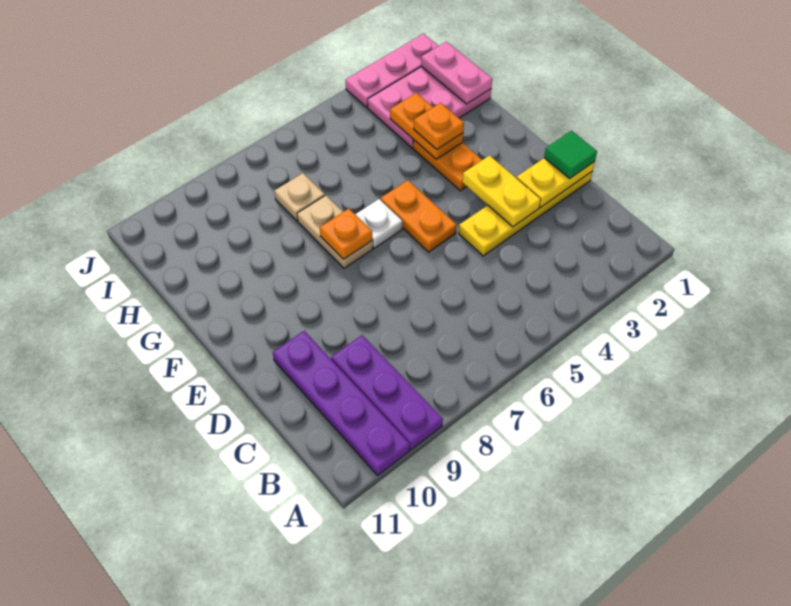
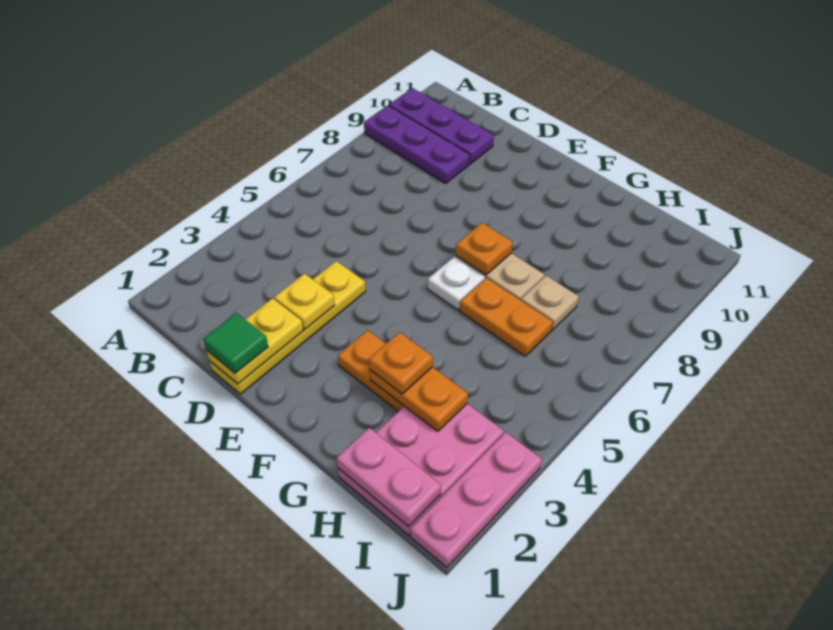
purple 1x4 plate [273,331,410,475] -> purple 1x3 plate [389,88,494,164]
yellow 1x2 plate [462,156,541,227] -> yellow 1x1 plate [274,274,335,329]
orange 1x2 plate [380,180,457,252] -> orange 1x2 plate moved to [460,278,553,356]

